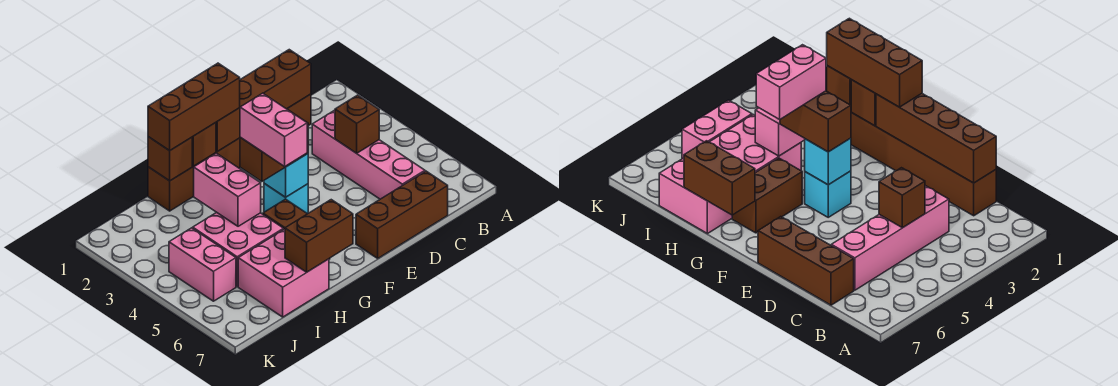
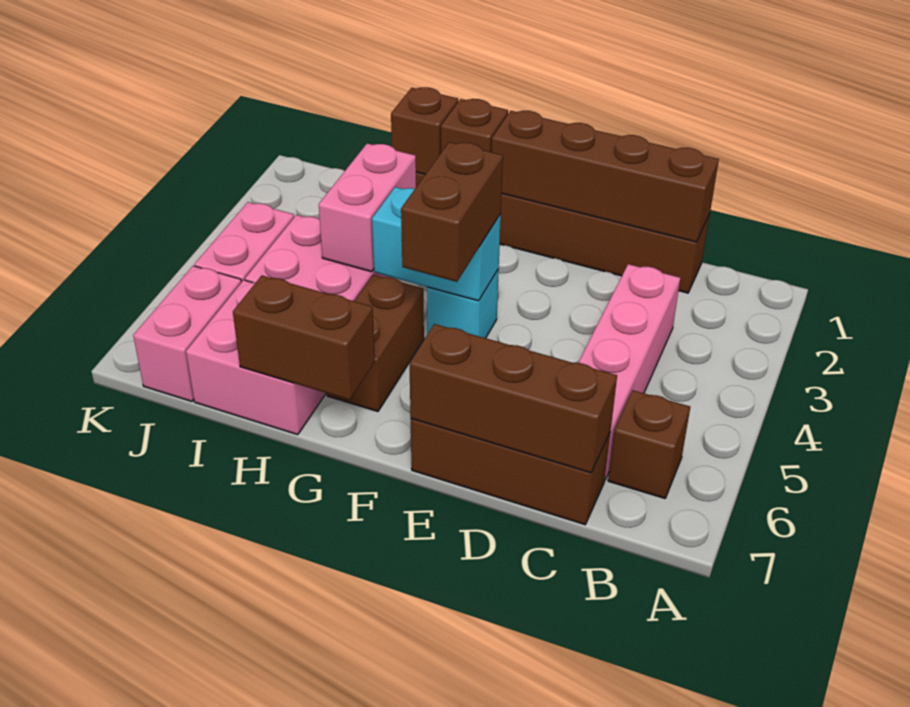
brown 1x1 brick [335,95,379,153] -> brown 1x1 brick moved to [608,390,690,498]
brown 1x3 brick [148,63,240,151] -> brown 1x3 brick moved to [409,324,617,473]
cyan 1x1 brick [264,154,308,197] -> cyan 1x2 brick [372,187,501,301]
brown 1x2 brick [240,123,308,182] -> brown 1x2 brick turned to [401,142,503,282]
pink 1x2 brick [240,93,307,166] -> pink 1x2 brick moved to [133,266,241,401]

